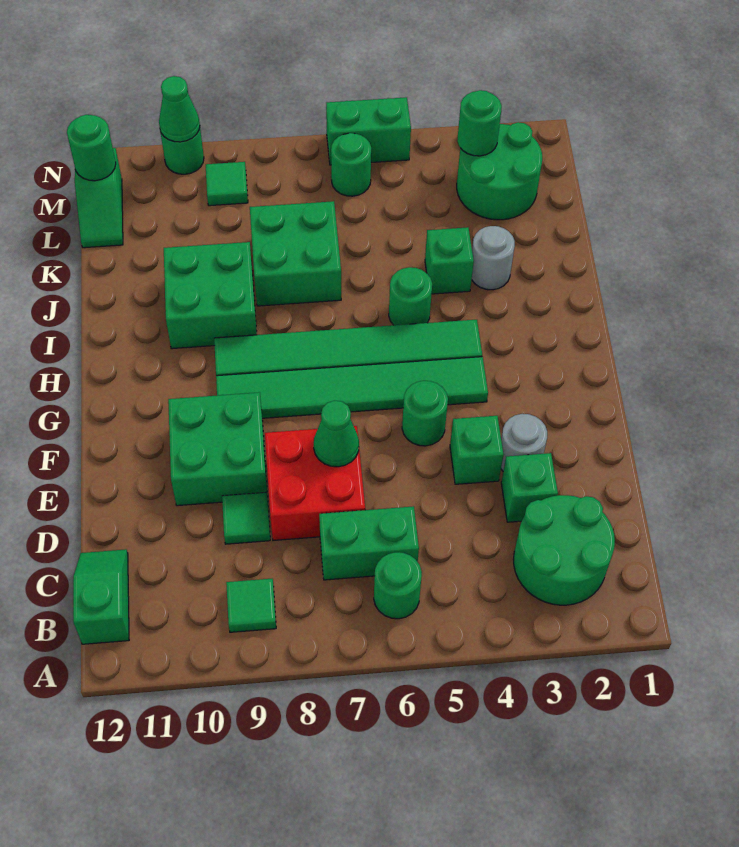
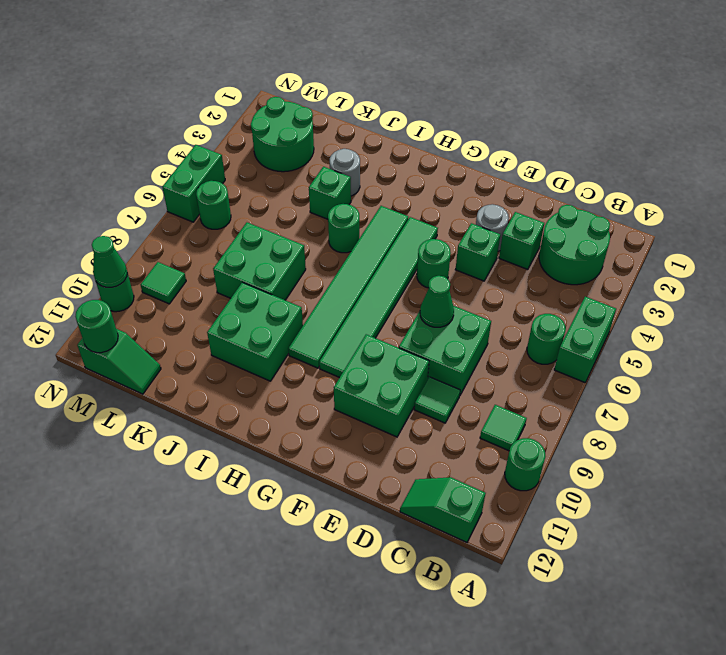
green 1x2 brick [319,506,419,580] -> green 1x2 brick moved to [554,297,616,382]
red 2x2 brick [265,426,365,540] -> green 2x2 brick [399,306,491,395]
green 1x1 round brick [457,90,502,156] -> green 1x1 round brick moved to [505,438,545,491]

